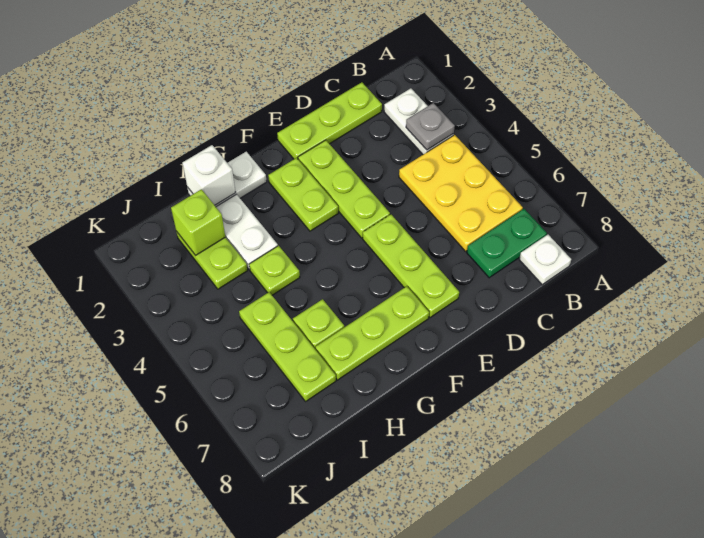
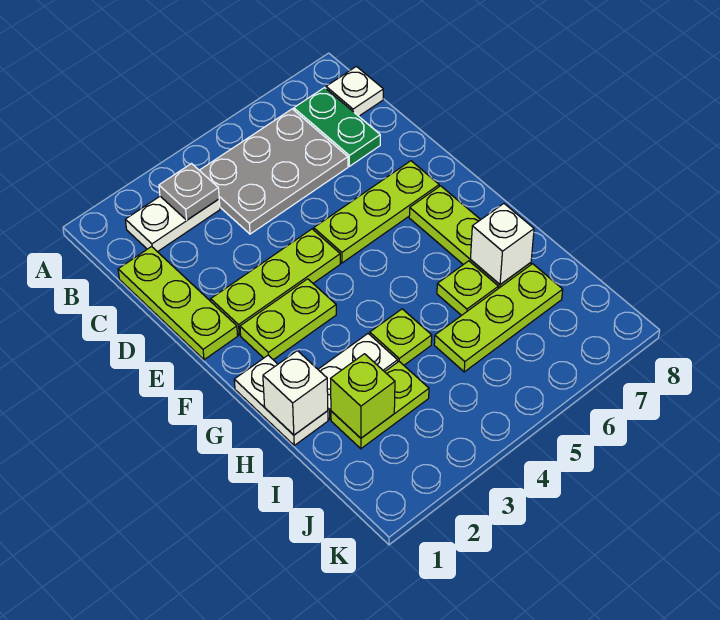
yellow 2x3 plate [399,135,523,251] -> grey 2x3 plate [199,109,348,234]
none -> white 1x1 brick [471,204,534,284]

